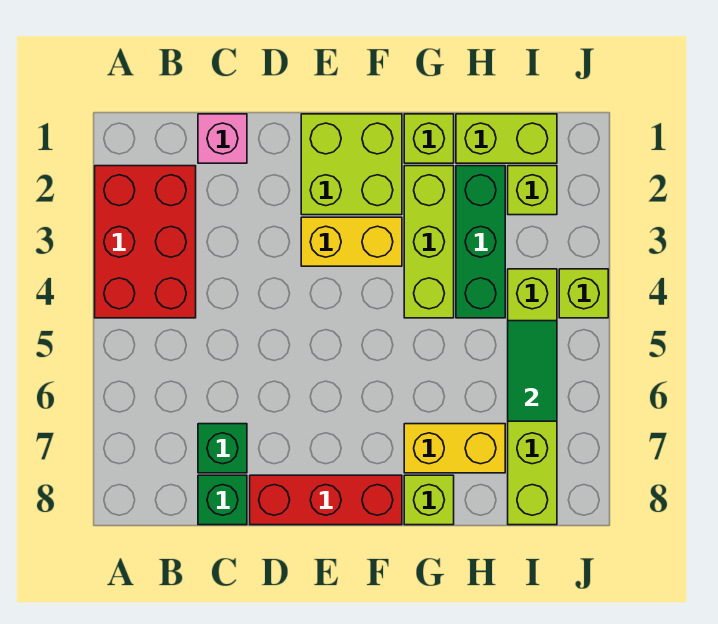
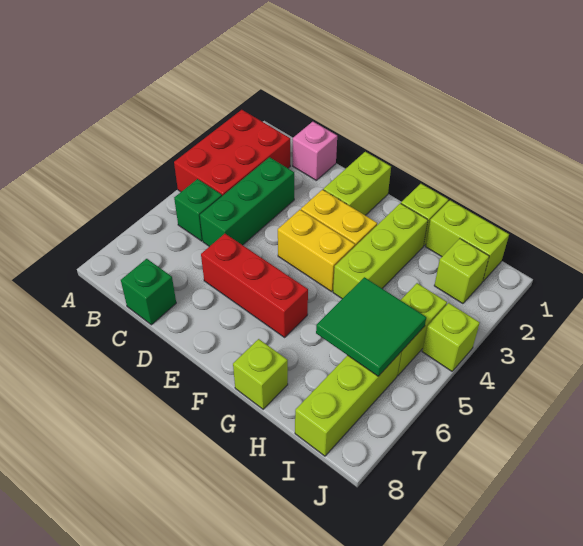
green 1x1 brick [198,424,247,473] -> green 1x1 brick moved to [174,179,222,241]
red 1x3 brick [250,475,402,525] -> red 1x3 brick moved to [201,234,308,337]
lime 2x2 brick [301,114,402,215] -> lime 1x2 brick [324,152,391,215]
yellow 1x2 brick [404,424,505,473] -> yellow 1x2 brick moved to [278,210,355,292]
green 1x3 brick [456,166,505,318] -> green 1x3 brick moved to [200,157,294,247]
green 1x2 tile [508,321,557,421] -> green 2x2 tile [316,277,426,376]

